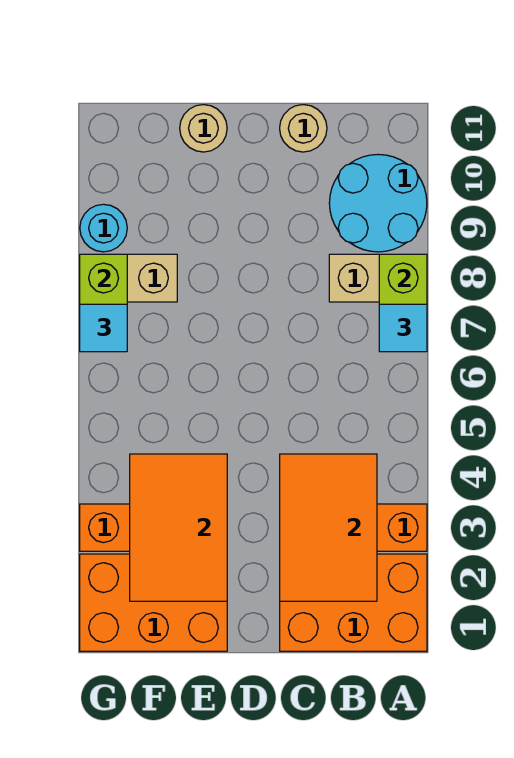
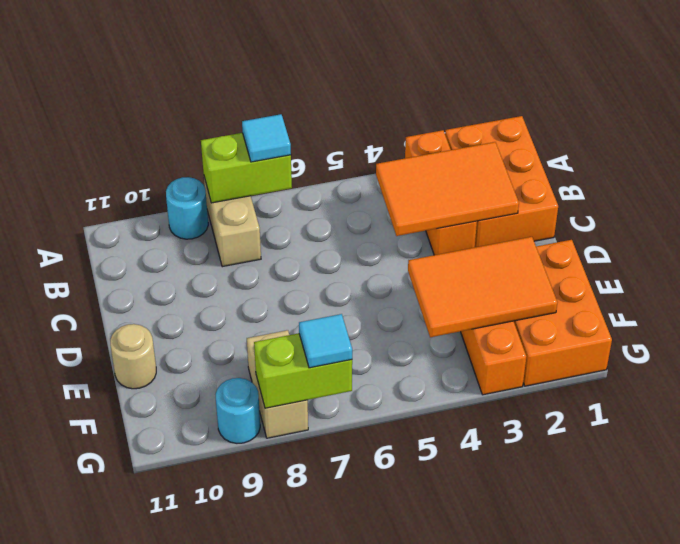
cyan 2x2 round brick [329,154,427,252] -> cyan 1x1 round brick [166,177,208,239]
tan 1x1 round brick [280,105,327,152] -> none

